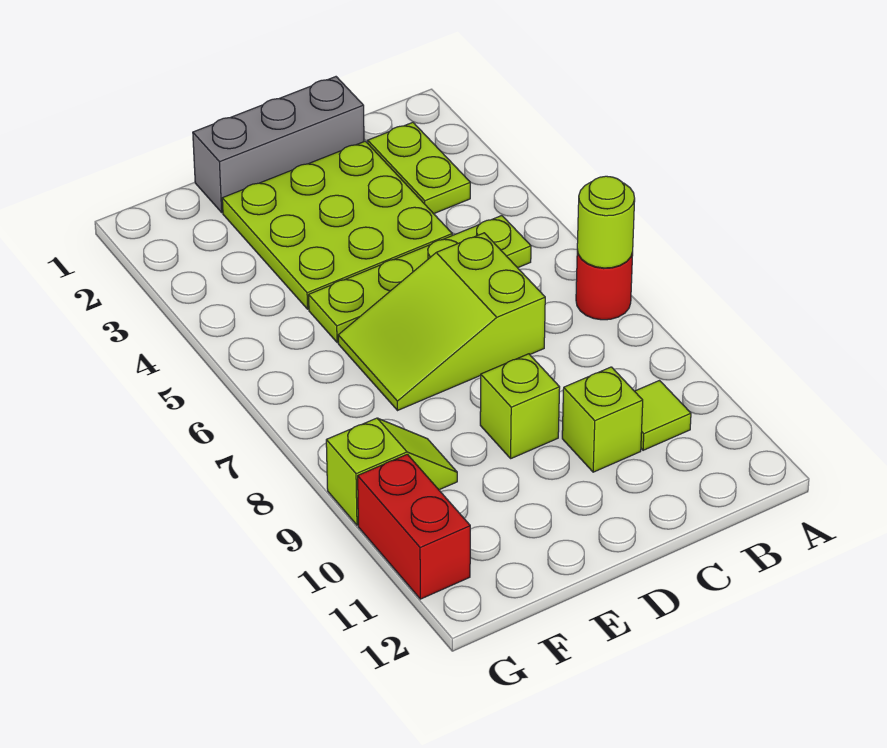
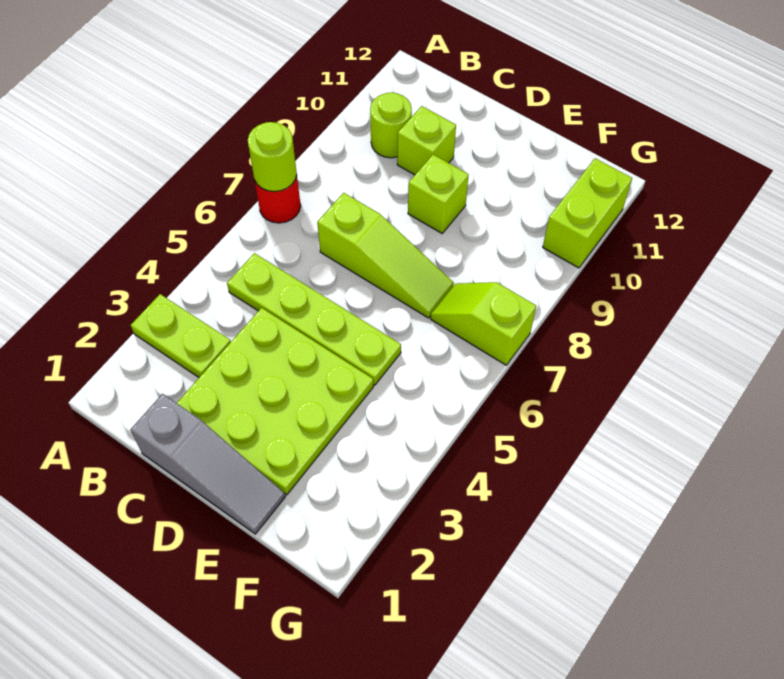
lime 1x2 plate [368,122,470,214] -> lime 1x2 plate turned to [131,294,231,377]
lime 1x1 tile [635,381,691,450] -> lime 1x1 round brick [370,92,412,158]
grey 1x3 brick [193,77,364,213] -> grey 1x3 slope [130,394,285,534]
lime 2x3 slope [338,233,545,410] -> lime 1x3 slope [317,193,454,318]
lime 1x2 slope [326,418,457,525] -> lime 1x2 slope moved to [431,282,536,365]
red 1x2 brick [358,454,470,599] -> lime 1x2 brick [543,158,632,268]

